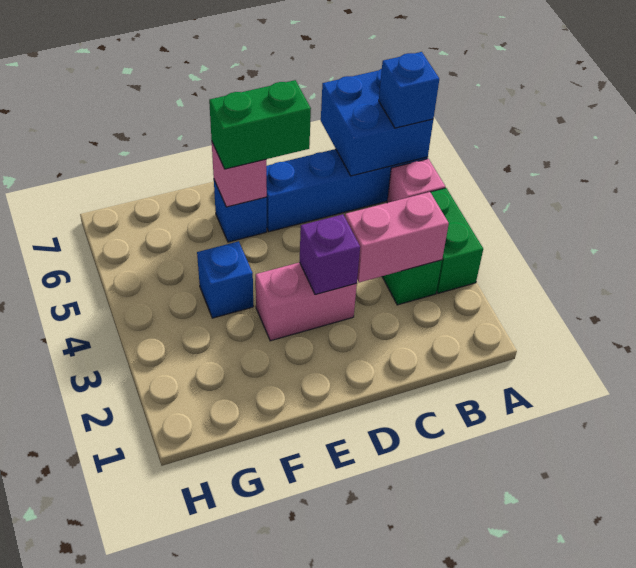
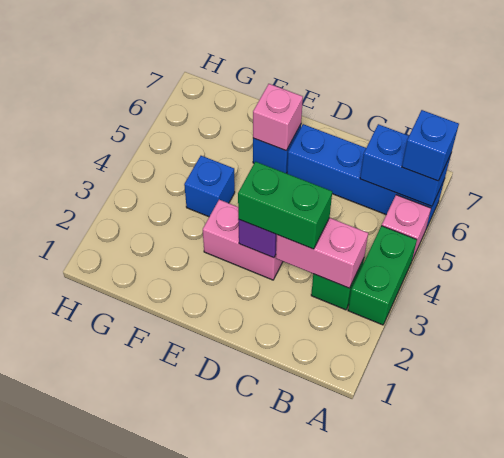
blue 2x2 brick [321,69,433,176] -> blue 1x2 brick [360,124,451,206]
green 1x2 brick [209,80,311,169] -> green 1x2 brick moved to [238,162,332,249]

